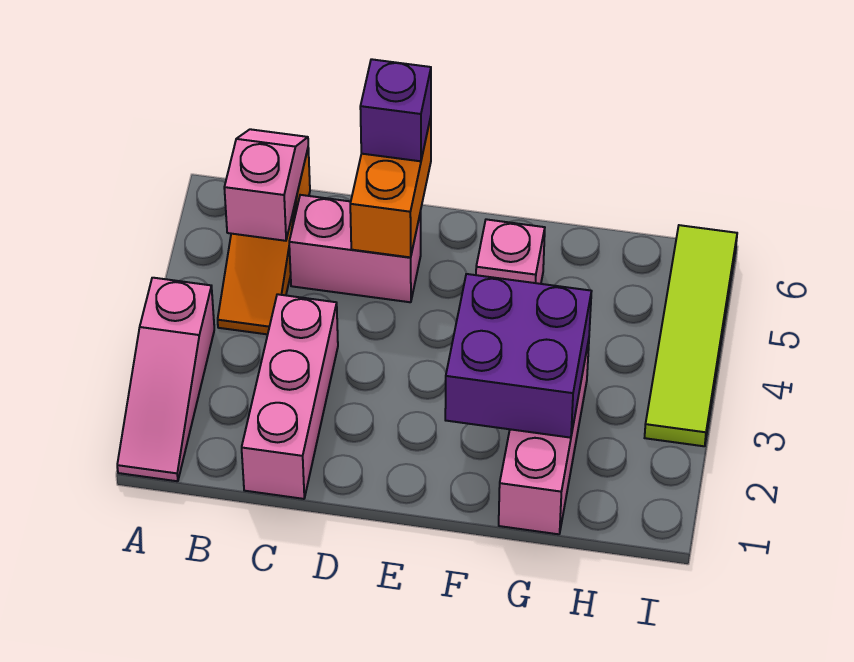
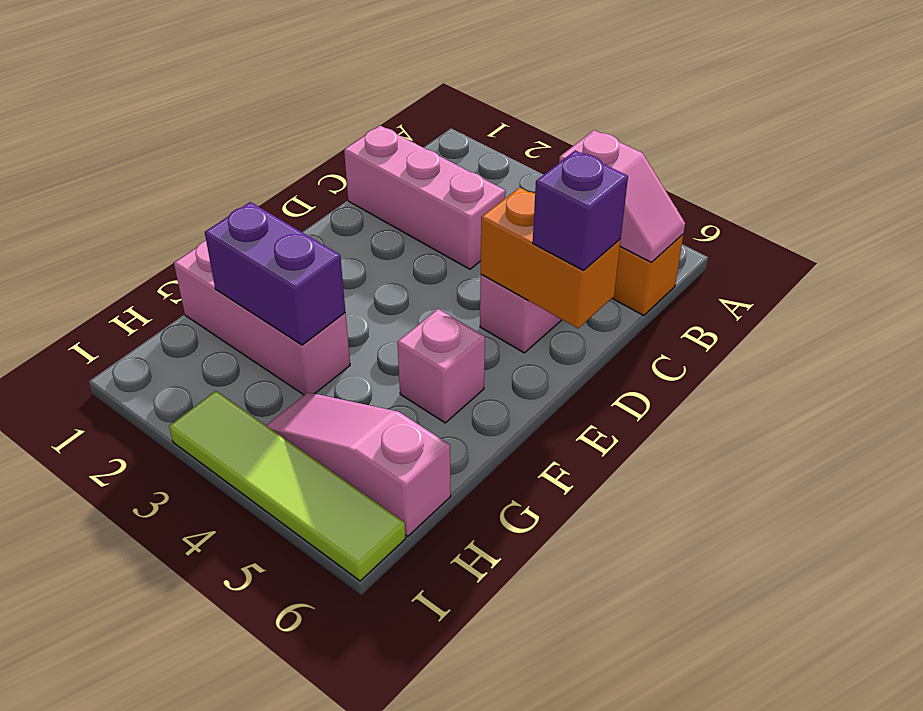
pink 1x3 slope [117,278,214,481] -> pink 1x3 slope moved to [266,392,451,536]
purple 2x2 brick [445,274,592,438] -> purple 1x2 brick [205,202,345,345]

